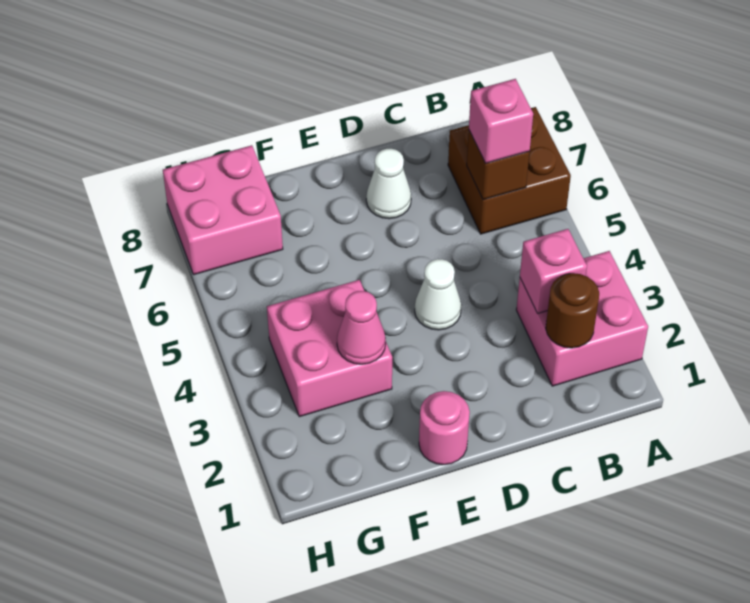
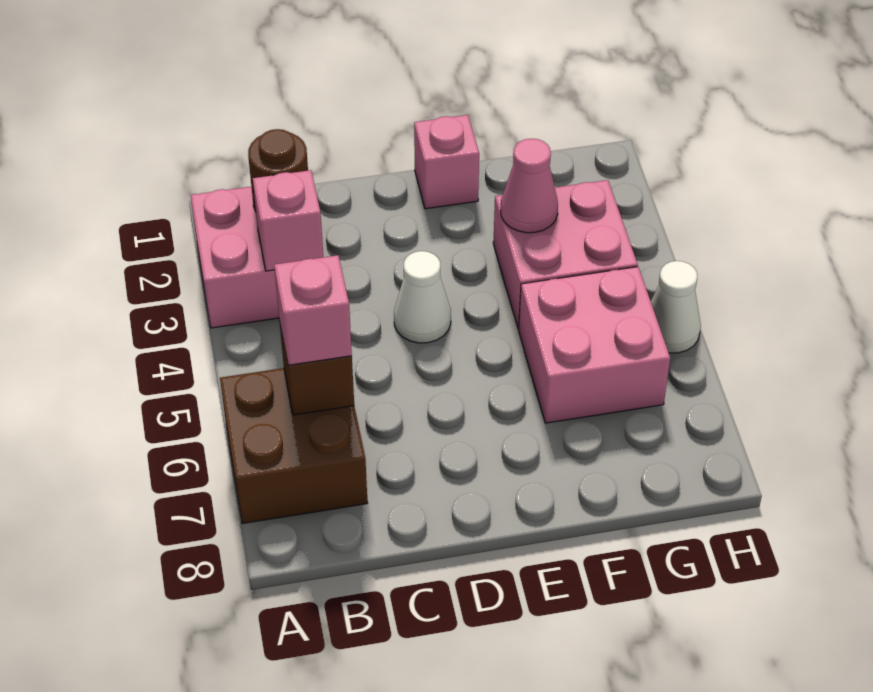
white 1x1 cone [366,149,411,219] -> white 1x1 cone moved to [651,261,701,353]
pink 1x1 round brick [419,391,470,465] -> pink 1x1 brick [414,115,479,209]
pink 2x2 brick [163,145,283,275] -> pink 2x2 brick moved to [519,267,670,423]

